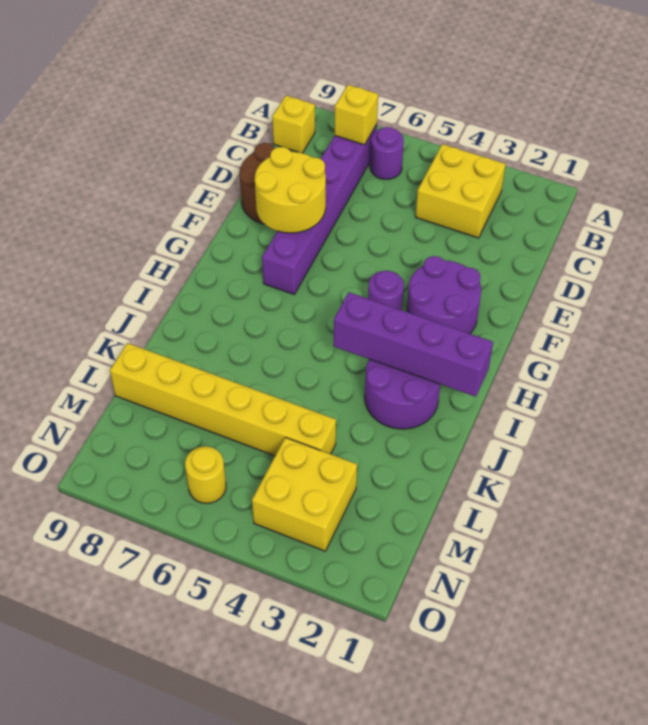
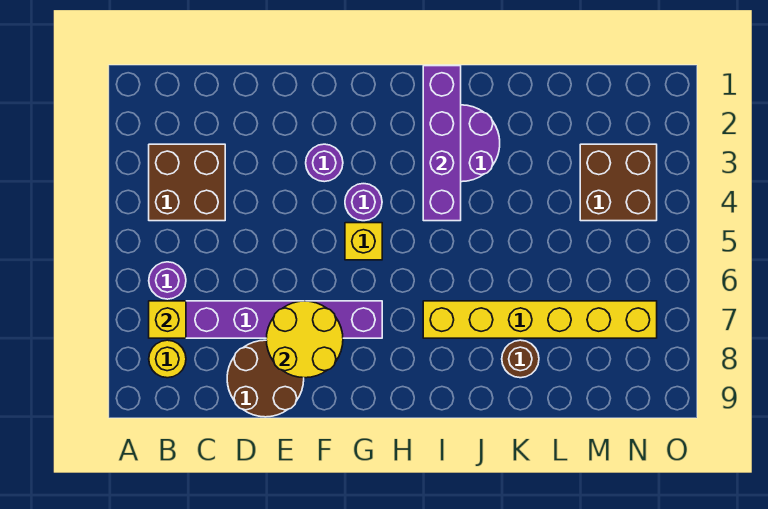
yellow 2x2 brick [416,144,505,238] -> brown 2x2 brick [149,144,225,221]
yellow 1x1 brick [272,95,315,153] -> yellow 1x1 brick moved to [345,223,382,260]
purple 2x2 round brick [407,256,481,334] -> purple 1x1 round brick [306,144,343,182]
none -> brown 1x1 round brick [502,340,539,378]
yellow 1x6 brick [110,343,336,456] -> yellow 1x6 brick turned to [423,301,657,338]
yellow 2x2 brick [252,437,357,551] -> brown 2x2 brick [580,144,657,221]
yellow 1x1 round brick [185,446,226,503] -> yellow 1x1 round brick moved to [149,340,186,378]

